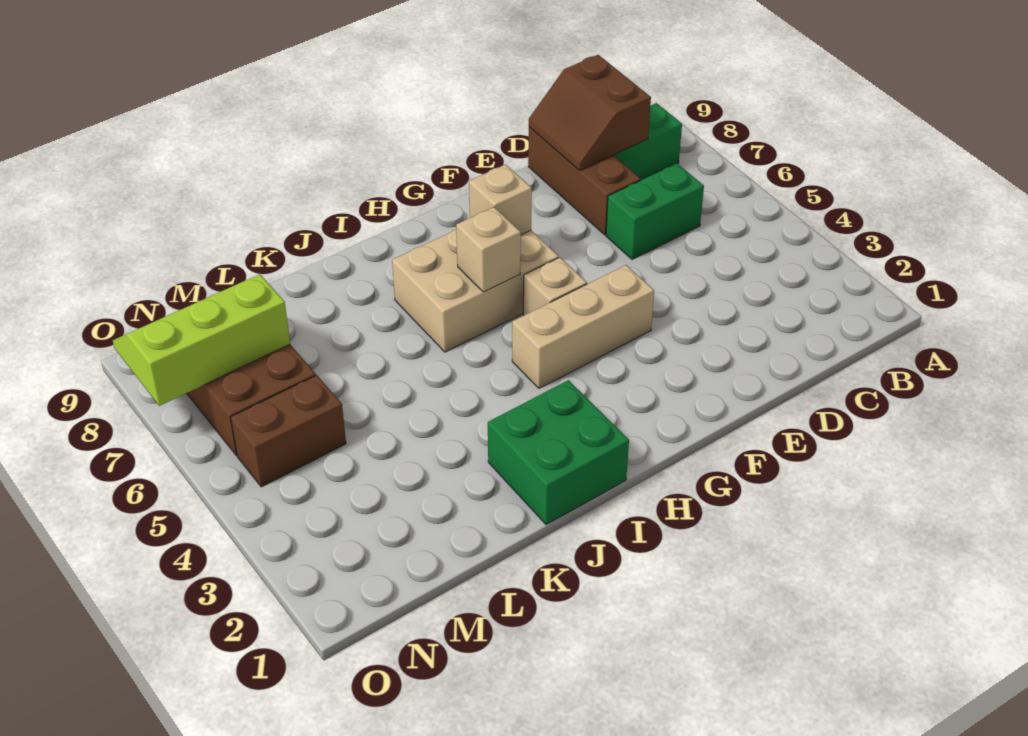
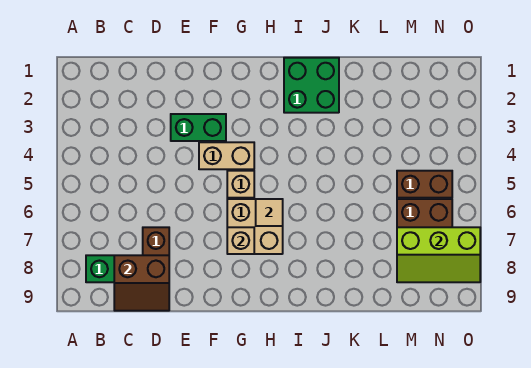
green 1x2 brick [606,164,704,259] -> green 1x2 brick moved to [171,114,226,141]
brown 2x2 slope [529,55,651,171] -> brown 2x2 slope turned to [114,255,169,311]
tan 1x3 brick [512,265,654,388] -> tan 1x2 brick [199,142,254,169]
tan 2x3 brick [392,229,559,352] -> tan 2x2 brick [227,199,283,254]
tan 1x1 brick [456,207,521,292] -> tan 1x1 tile [256,199,283,226]

